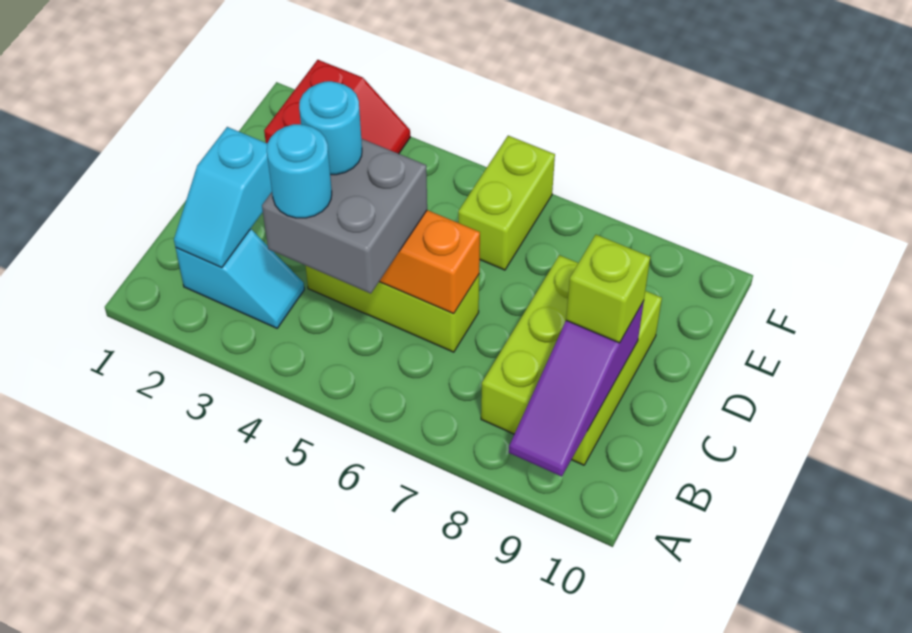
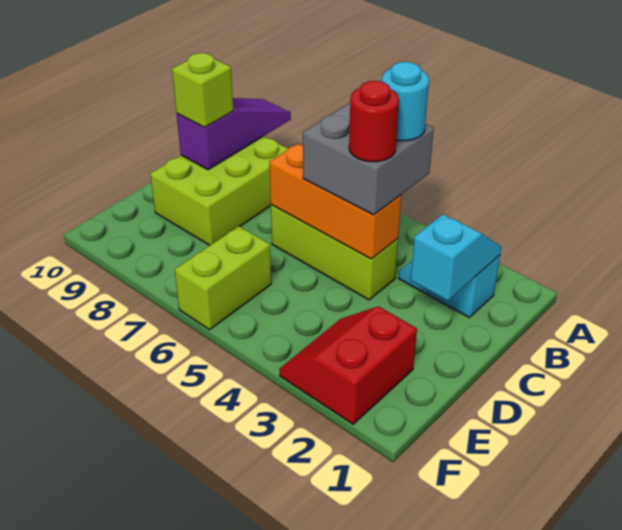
cyan 1x1 round brick [299,81,362,175] -> red 1x1 round brick [349,81,399,162]

